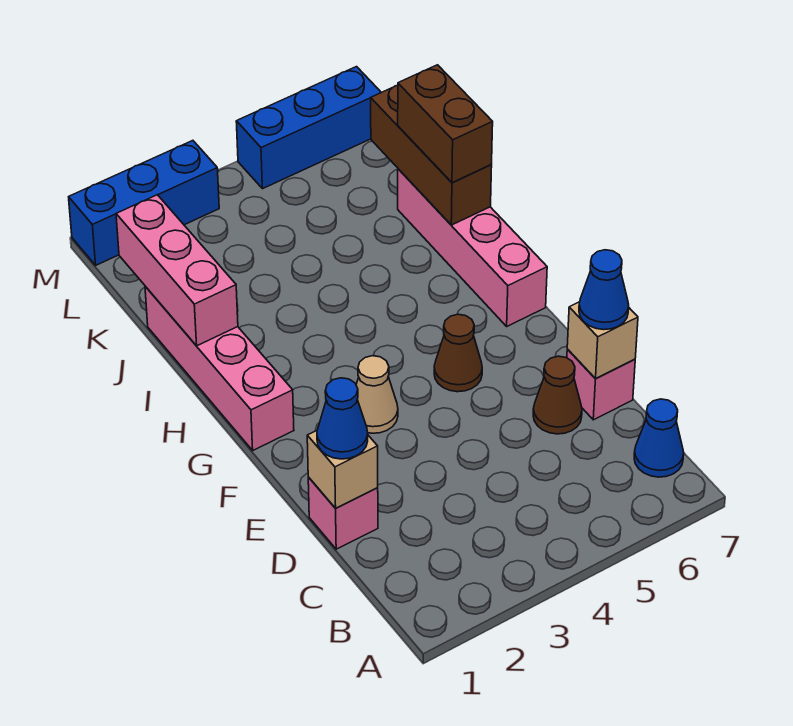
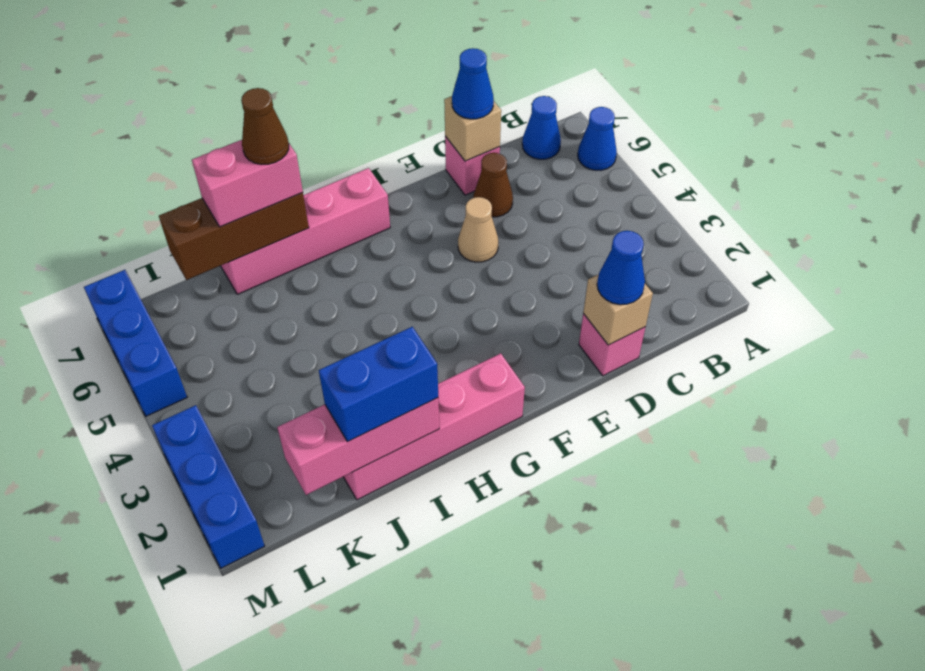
none -> blue 1x1 cone [578,107,617,170]
tan 1x1 cone [356,356,398,433] -> tan 1x1 cone moved to [458,197,498,262]
brown 1x1 cone [434,314,482,392] -> brown 1x1 cone moved to [241,88,289,165]
none -> blue 1x2 brick [319,327,438,442]
brown 1x2 brick [398,65,493,183] -> pink 1x2 brick [192,140,303,227]

